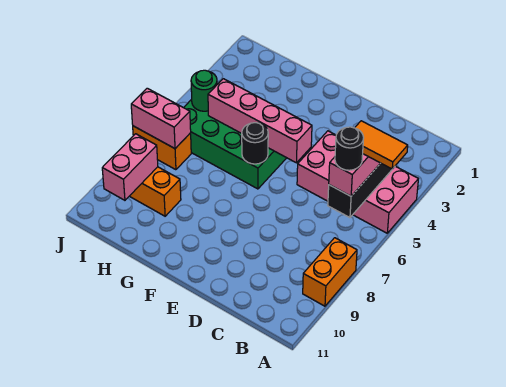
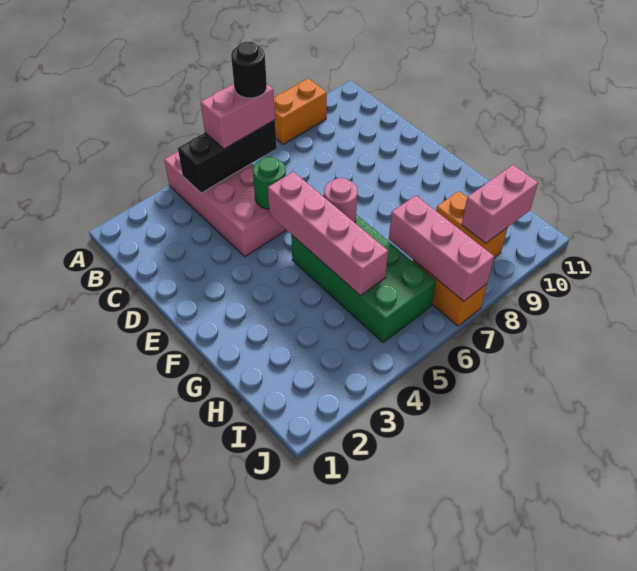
orange 1x2 tile [355,121,408,169] -> none
black 1x1 round brick [242,123,268,164] -> pink 1x1 round brick [324,178,357,223]
green 1x1 round brick [191,70,217,111] -> green 1x1 round brick moved to [253,157,286,209]
pink 1x2 brick [131,88,191,149] -> pink 1x3 brick [389,195,494,301]

